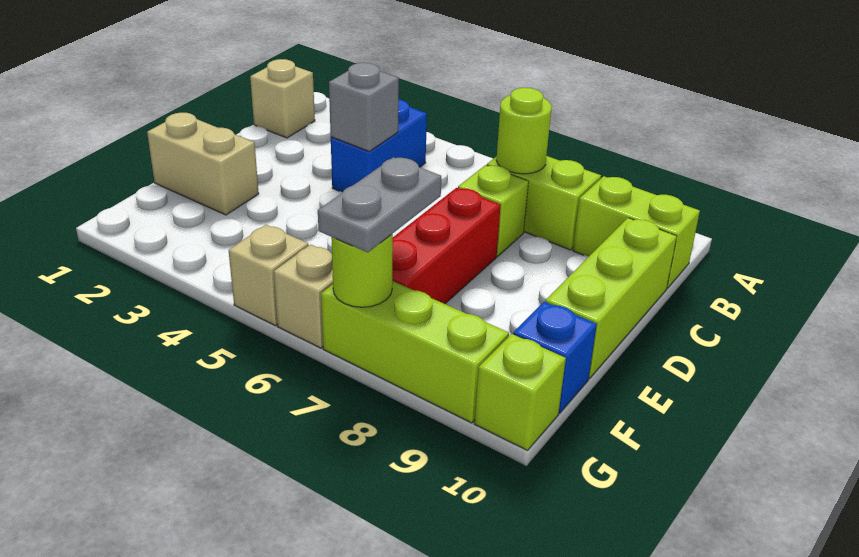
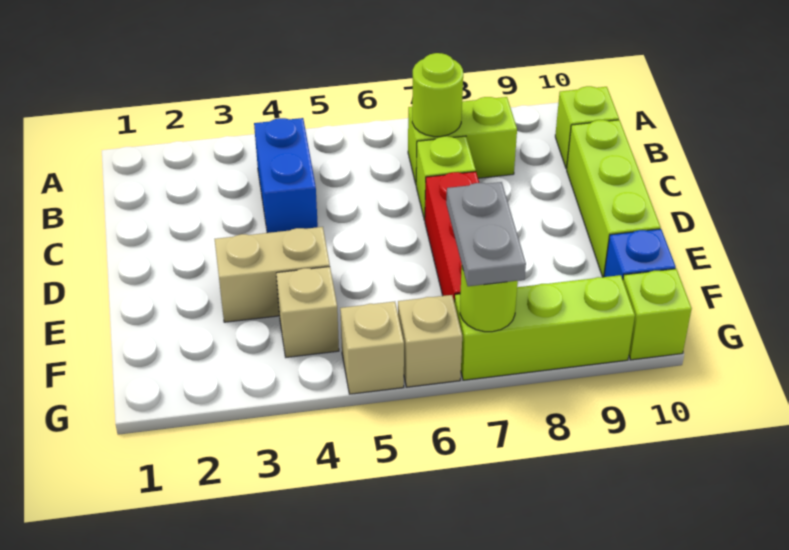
tan 1x1 brick [250,59,315,138] -> tan 1x1 brick moved to [276,267,339,357]
lime 1x2 brick [573,176,700,288] -> lime 1x1 brick [555,86,619,169]
grey 1x1 brick [329,63,399,151] -> none
tan 1x2 brick [147,113,259,215] -> tan 1x2 brick moved to [215,227,330,322]

